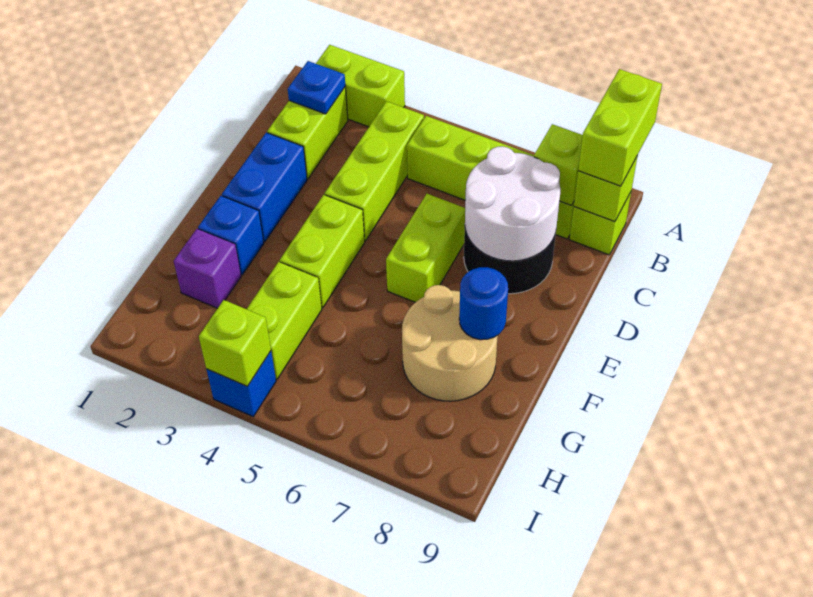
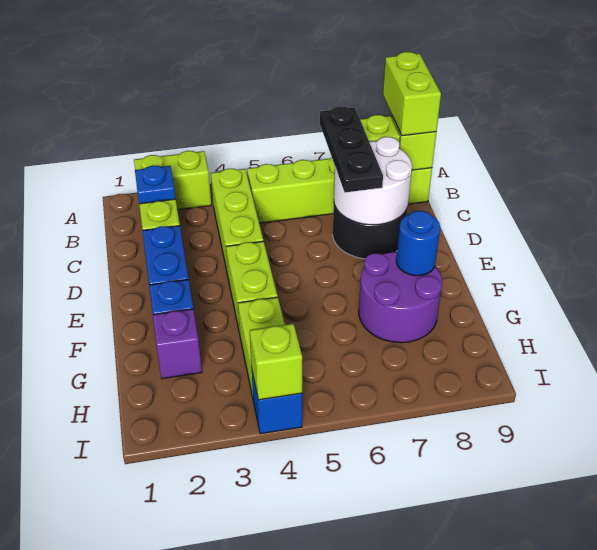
none -> black 1x3 plate [320,106,383,192]
lime 1x2 brick [386,194,465,302] -> none
tan 2x2 round brick [402,285,498,401] -> purple 2x2 round brick [359,252,442,343]

